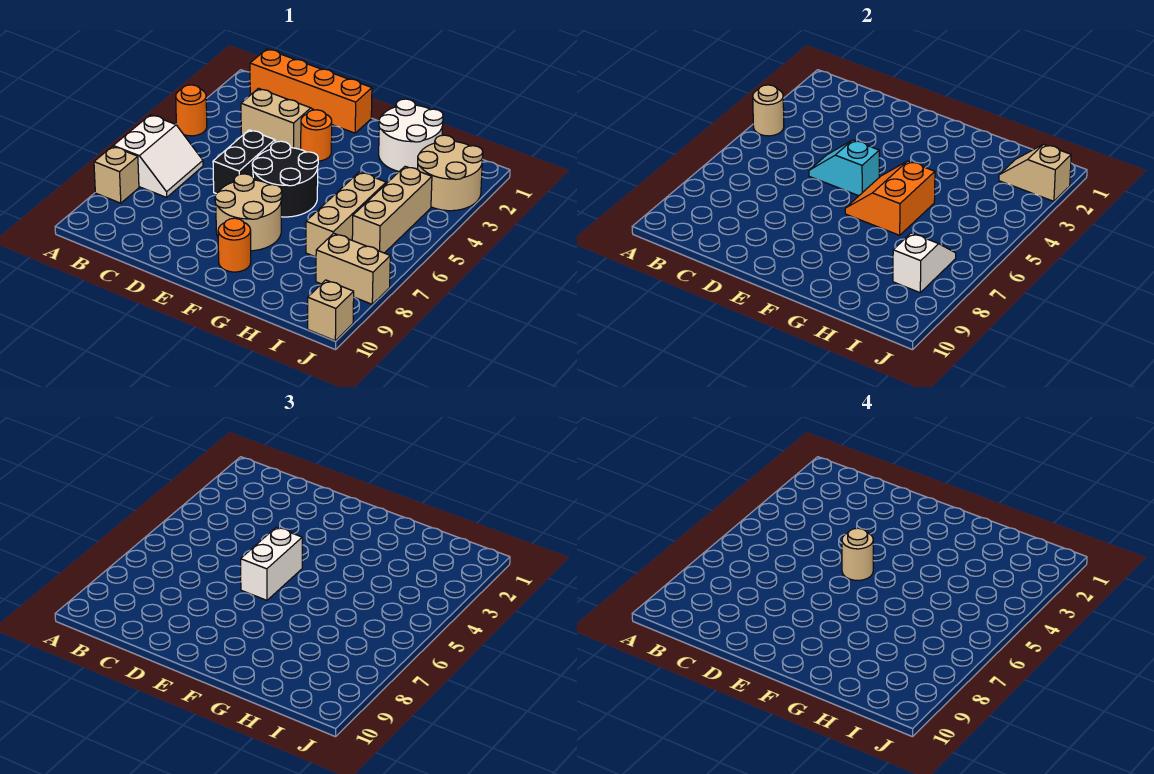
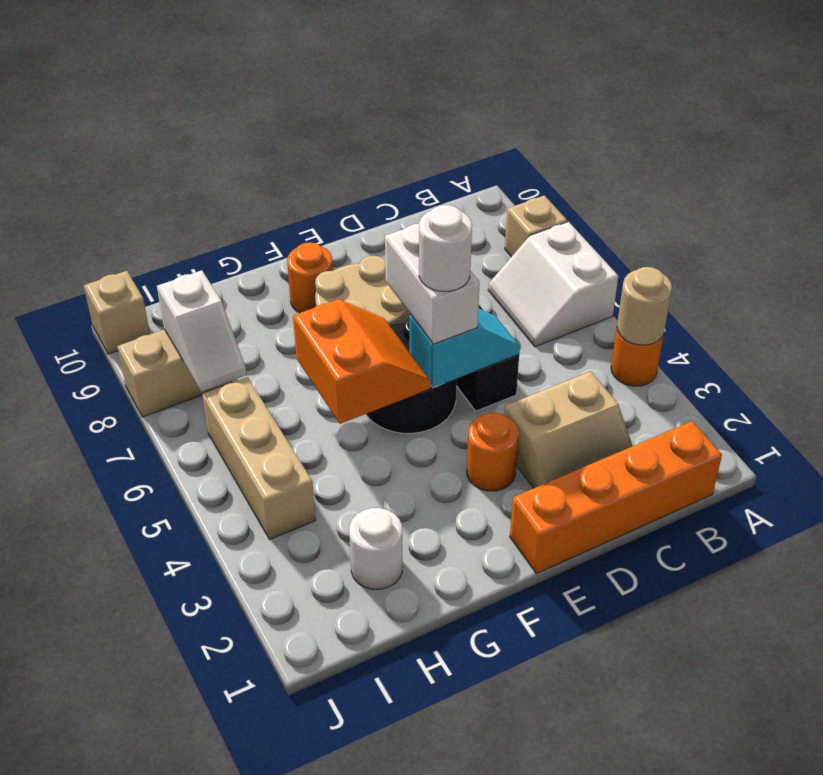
tan 1x1 round brick [842,528,873,580] -> white 1x1 round brick [419,205,472,291]
white 2x2 round brick [379,99,443,171] -> white 1x1 round brick [349,508,402,590]
tan 1x3 brick [306,172,386,257] -> none
tan 2x2 round brick [418,135,483,211] -> none
tan 1x2 slope [999,144,1071,201] -> none

